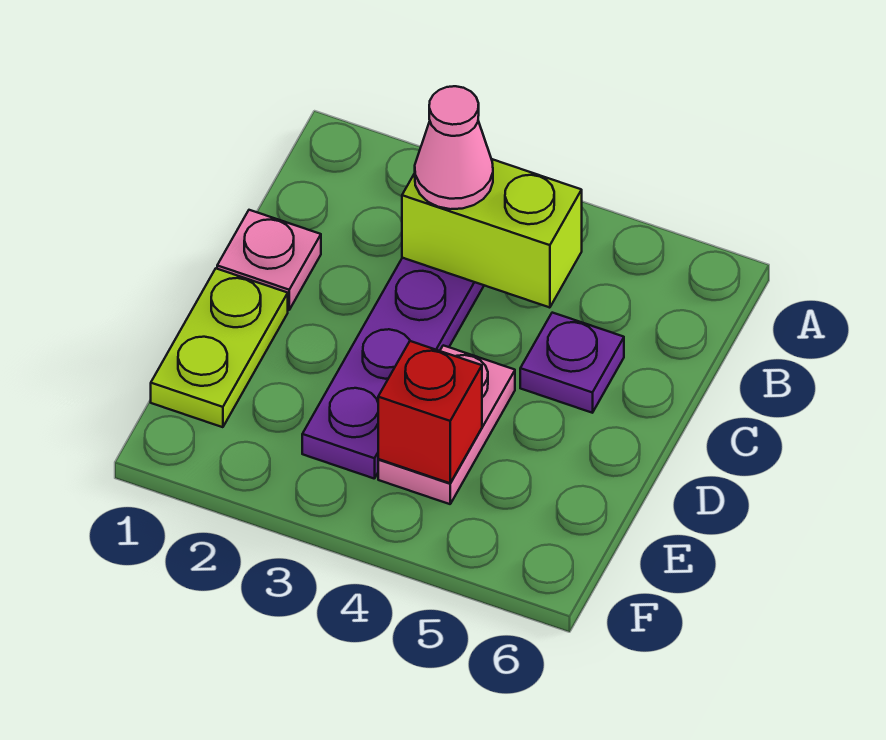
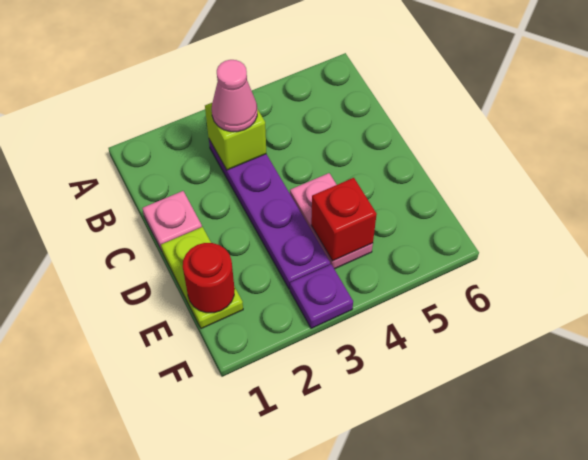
lime 1x2 brick [402,159,582,308] -> lime 1x1 brick [205,103,266,170]
purple 1x1 plate [520,313,624,413] -> purple 1x1 plate moved to [290,264,353,328]
none -> red 1x1 round brick [183,243,234,313]

